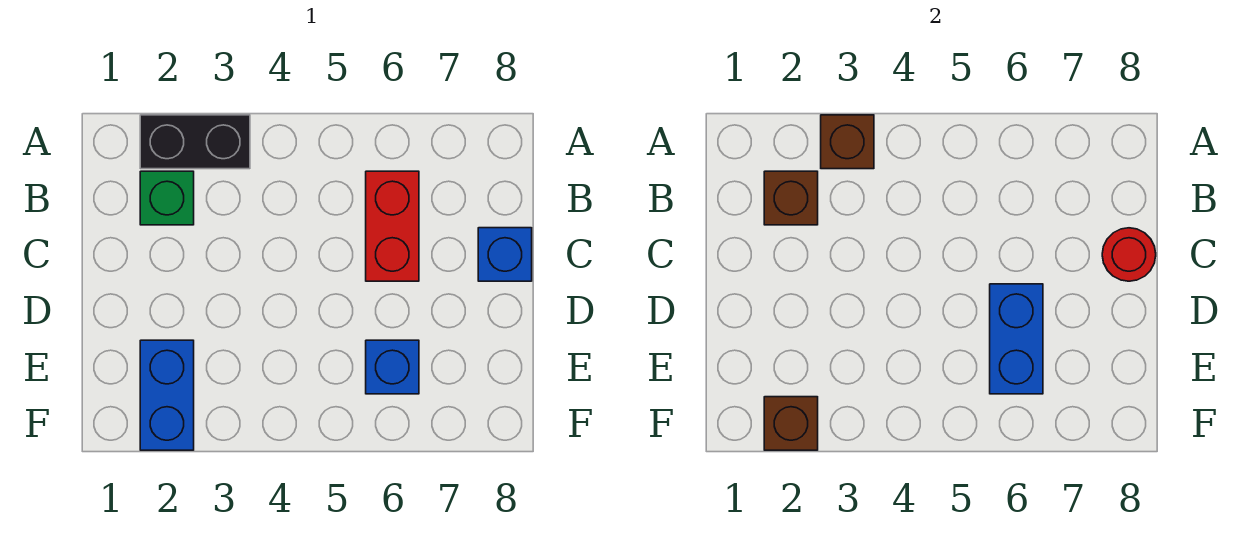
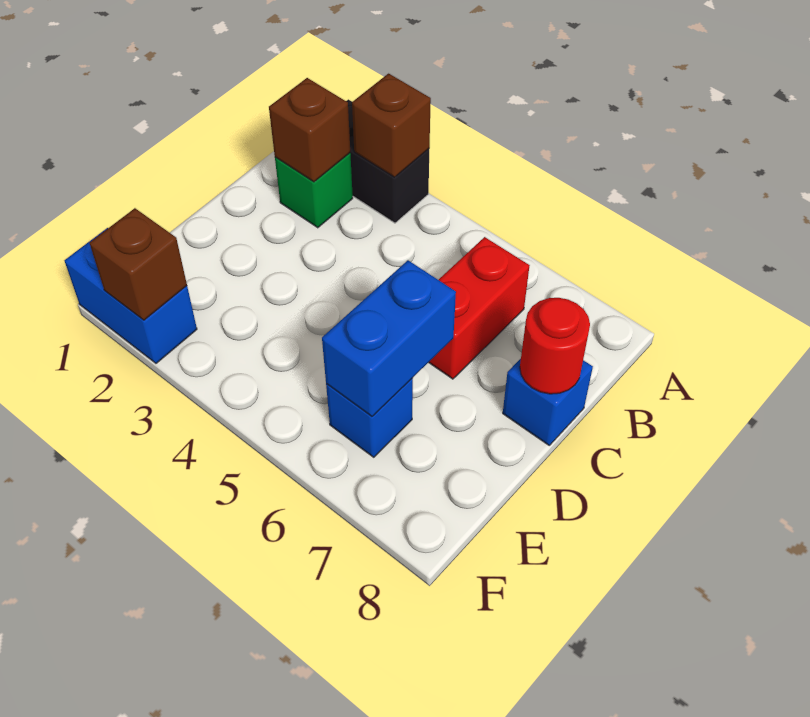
blue 1x2 brick [140,340,194,450] -> blue 1x2 brick turned to [65,228,197,363]

